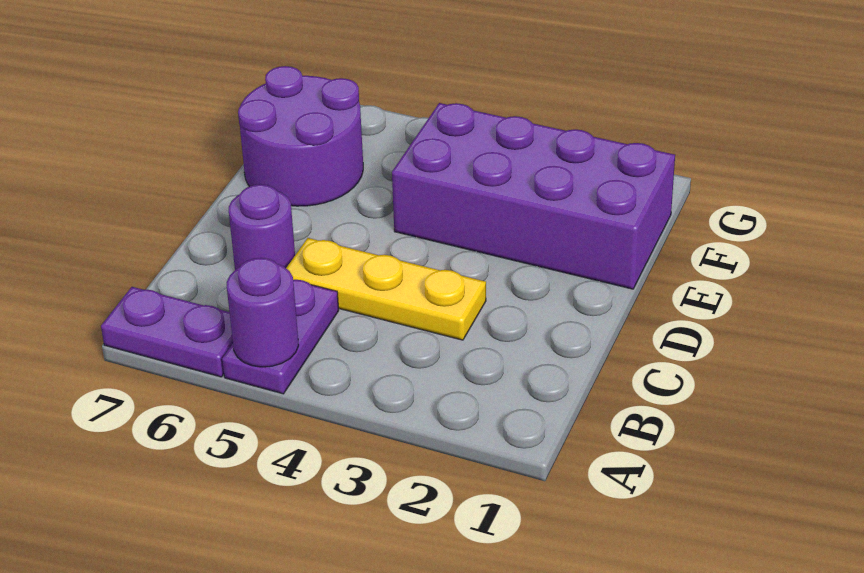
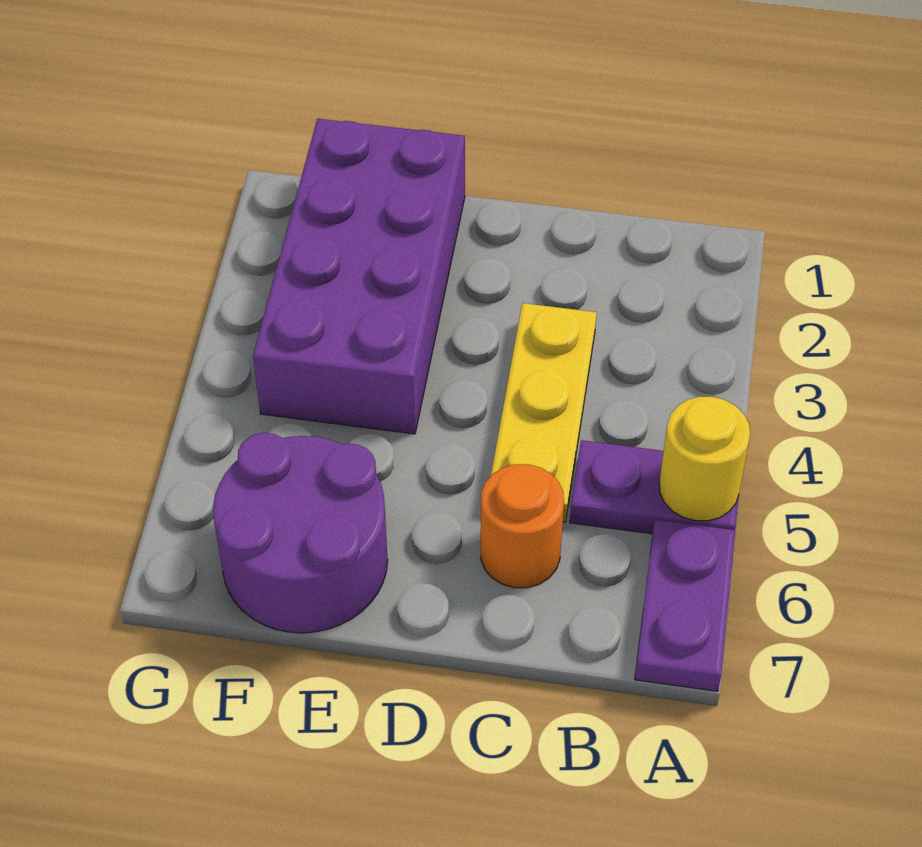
purple 1x1 round brick [227,258,299,367] -> yellow 1x1 round brick [659,397,750,521]
purple 1x1 round brick [229,184,295,270] -> orange 1x1 round brick [481,464,564,588]

